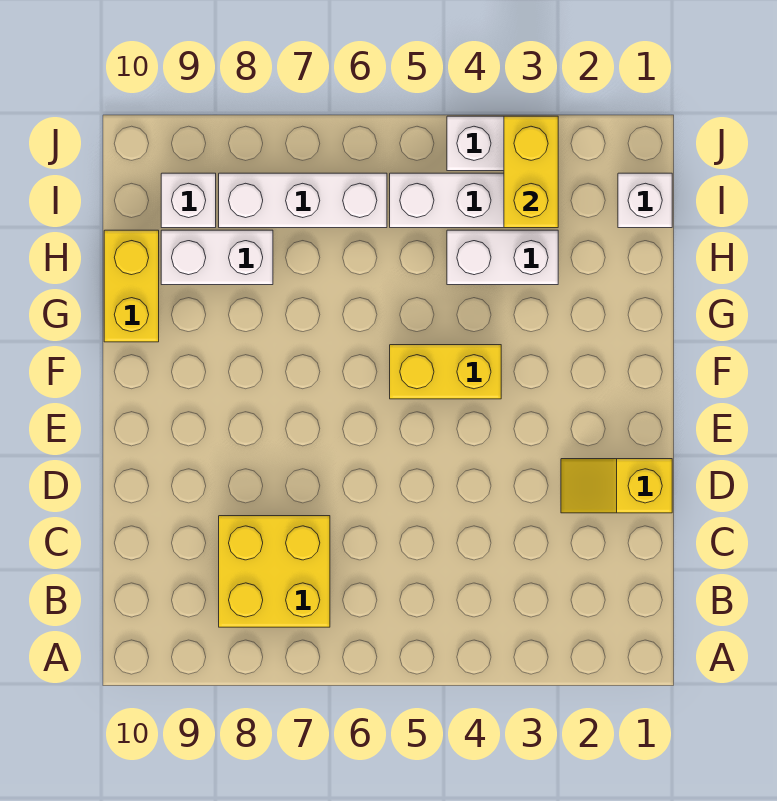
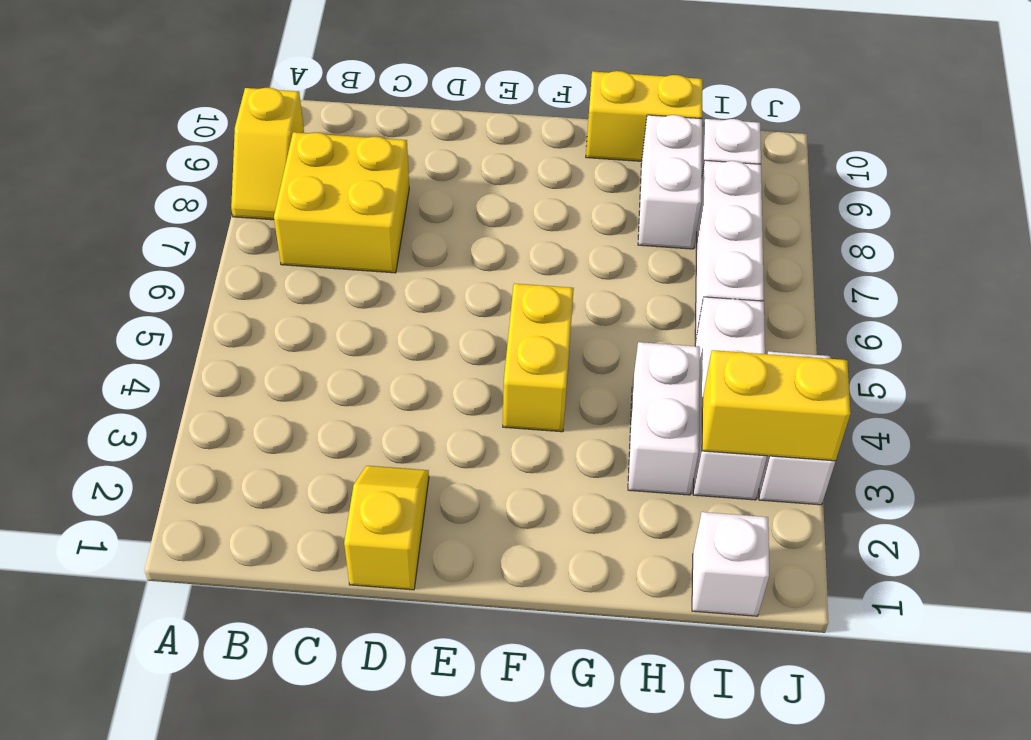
none -> yellow 1x2 slope [231,88,304,220]

